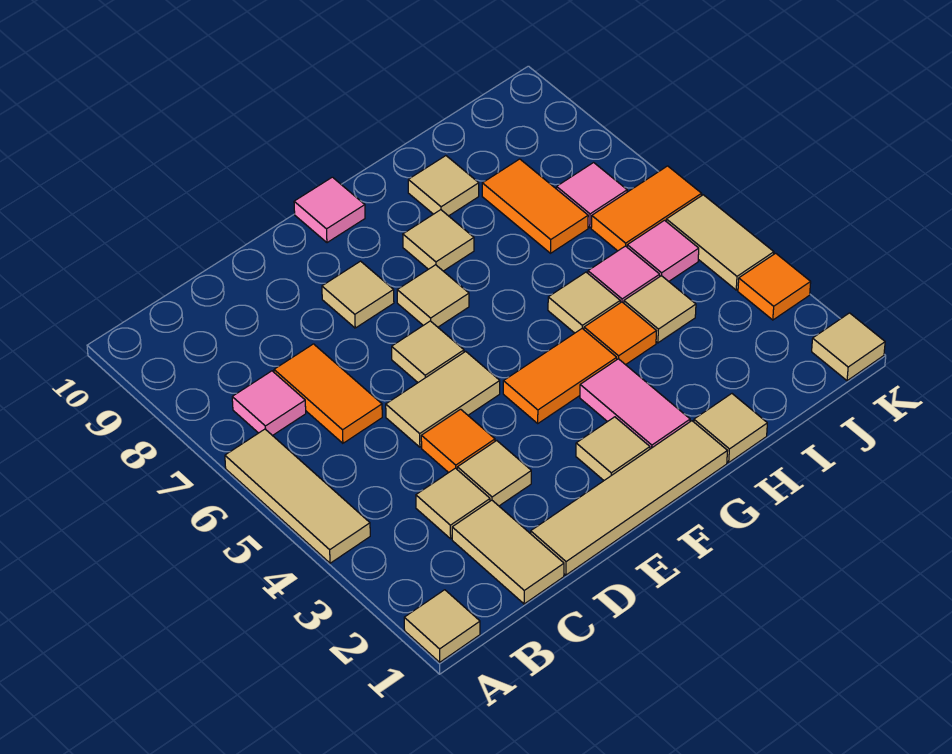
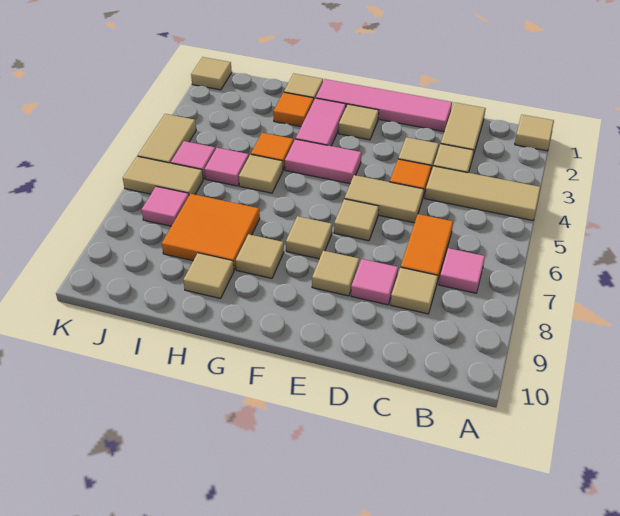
tan 1x3 tile [225,429,370,563] -> tan 1x3 tile turned to [425,166,541,220]
tan 1x4 tile [531,421,727,575] -> pink 1x4 tile [316,79,452,131]
orange 1x2 tile [503,329,617,423] -> pink 1x2 tile [285,139,361,184]
pink 1x1 tile [294,177,365,243] -> pink 1x1 tile moved to [351,259,398,305]
tan 1x1 tile [624,276,696,343] -> tan 1x1 tile moved to [390,267,438,314]
orange 1x2 tile [482,159,588,253] -> orange 2x2 tile [162,194,260,270]
orange 1x2 tile [591,166,702,251] -> tan 1x2 tile [123,156,203,195]
orange 1x1 tile [738,253,811,320] -> orange 1x1 tile moved to [273,92,314,127]

